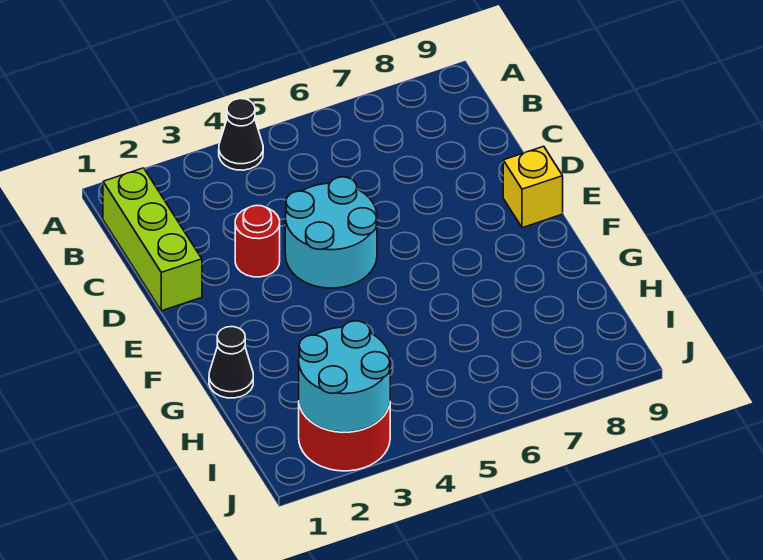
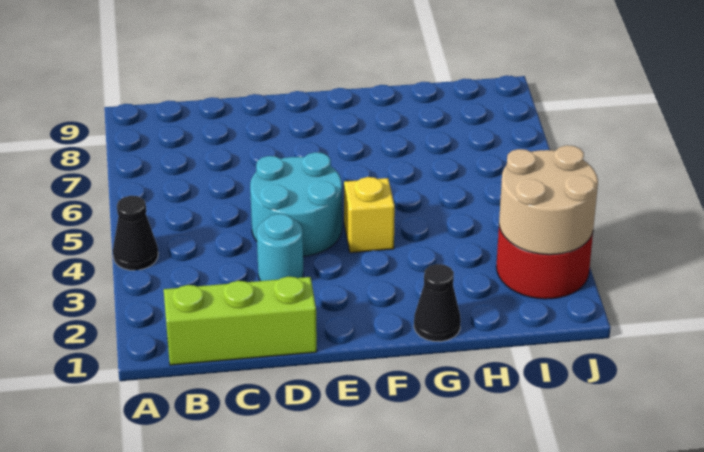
red 1x1 round brick [235,205,280,277] -> cyan 1x1 round brick [257,214,303,281]
yellow 1x1 brick [503,146,563,228] -> yellow 1x1 brick moved to [344,177,395,253]
cyan 2x2 round brick [299,321,390,432] -> tan 2x2 round brick [499,145,598,255]

